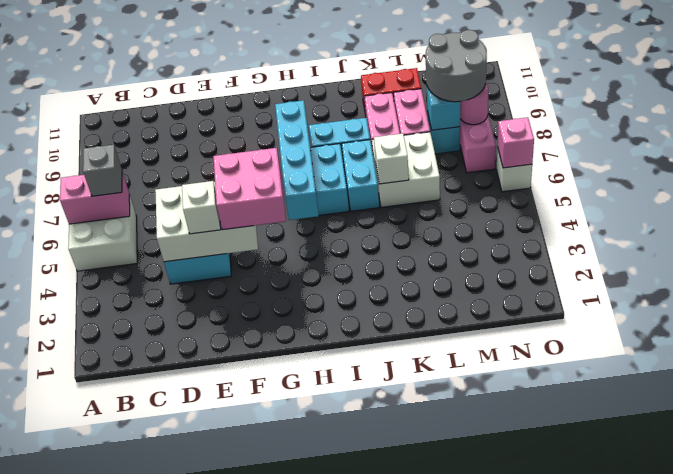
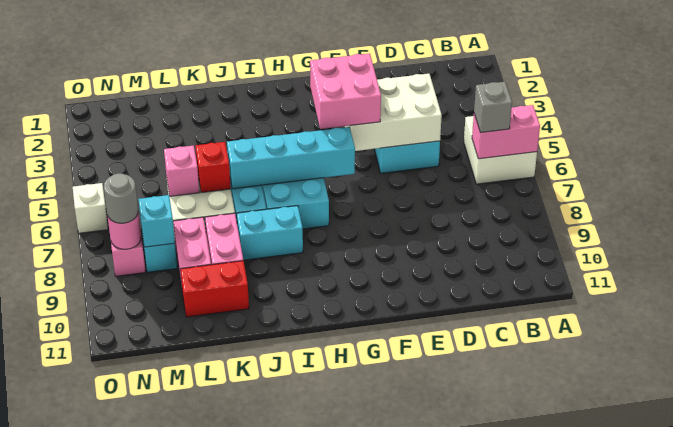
white 1x1 brick [182,181,221,234] -> none
cyan 1x4 brick [275,100,319,220] -> cyan 1x4 brick turned to [227,127,355,189]
white 1x1 brick [374,134,409,184] -> red 1x1 brick [196,142,231,193]
grey 2x2 round brick [426,30,487,102] -> grey 1x1 round brick [104,173,138,223]
pink 1x1 brick [498,117,534,168] -> pink 1x1 brick moved to [164,146,199,196]

